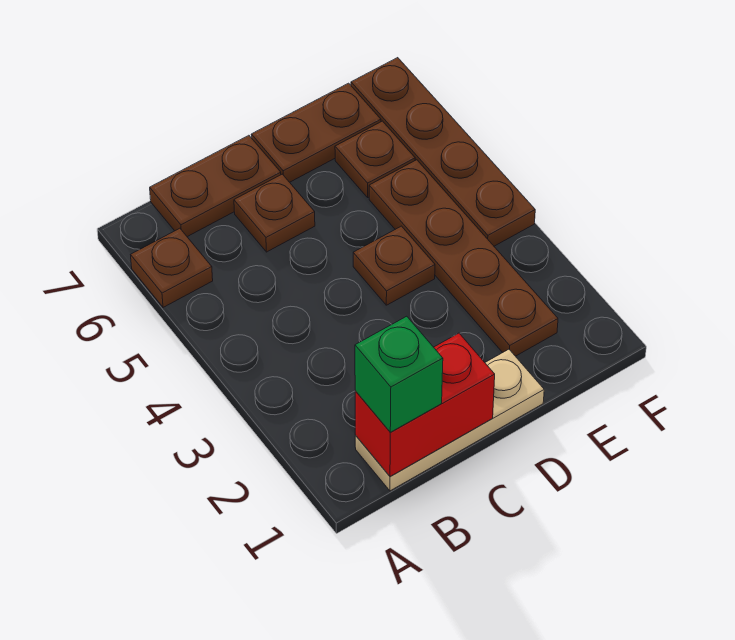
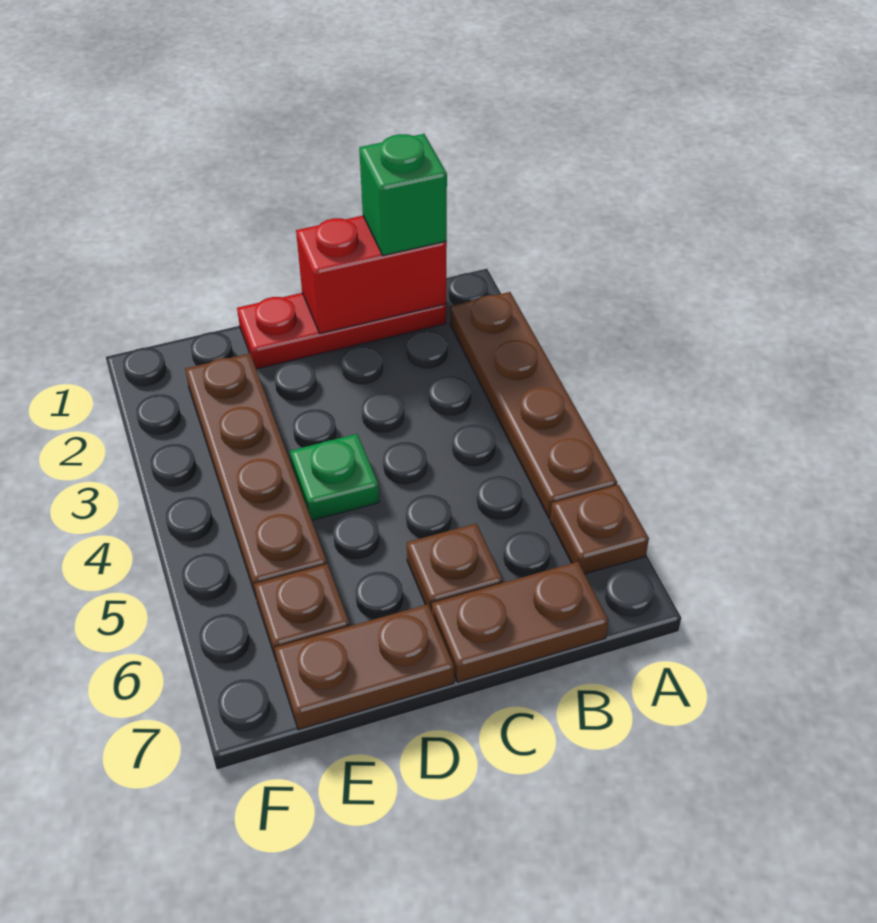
tan 1x3 plate [355,349,544,491] -> red 1x3 plate [237,293,446,369]
brown 1x1 plate [353,226,435,305] -> green 1x1 plate [290,434,379,520]
brown 1x4 plate [351,58,535,246] -> brown 1x4 plate moved to [450,292,617,519]

